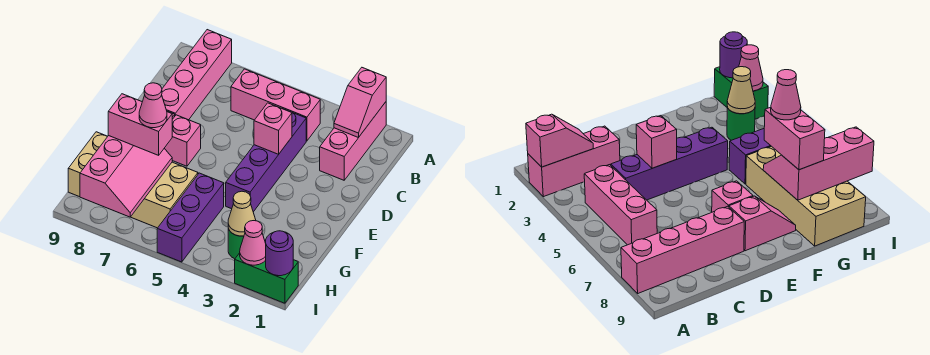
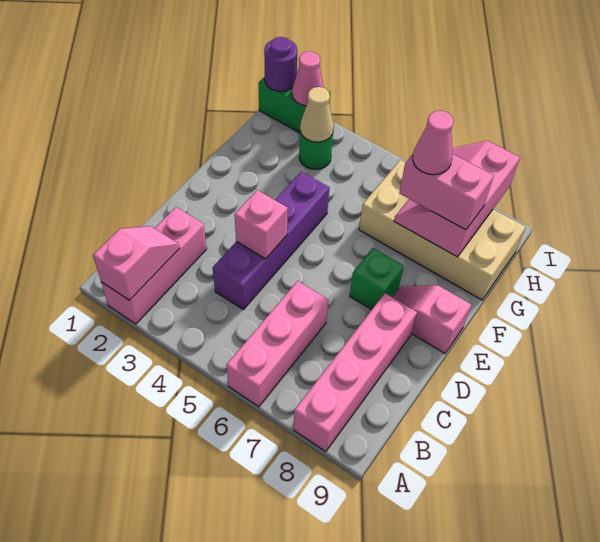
pink 1x3 brick [231,69,320,141] -> pink 1x3 brick turned to [226,281,328,407]
pink 1x1 brick [165,115,201,166] -> green 1x1 brick [350,248,404,310]
pink 1x2 slope [729,196,796,251] -> pink 1x2 slope turned to [393,285,471,354]
purple 1x3 brick [157,173,224,262] -> none

